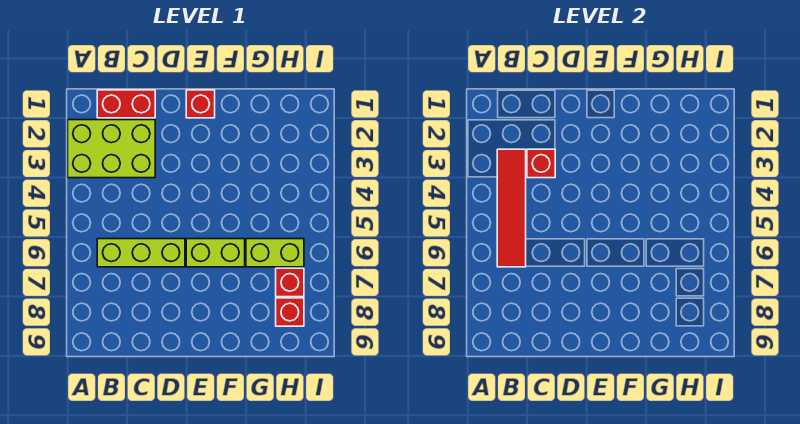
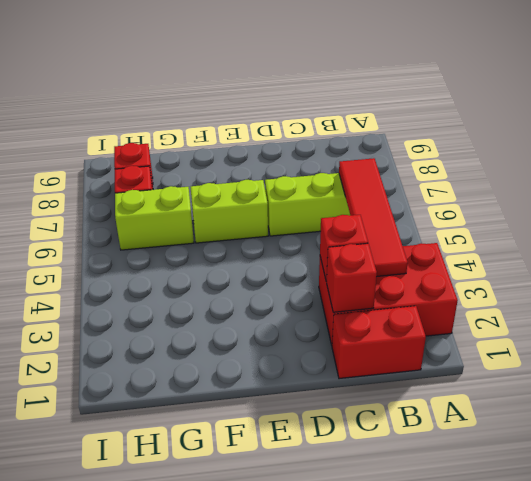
lime 2x3 brick [68,120,155,178] -> red 2x3 brick [319,243,458,345]
red 1x1 brick [186,90,215,118] -> red 1x1 brick moved to [327,243,377,312]

